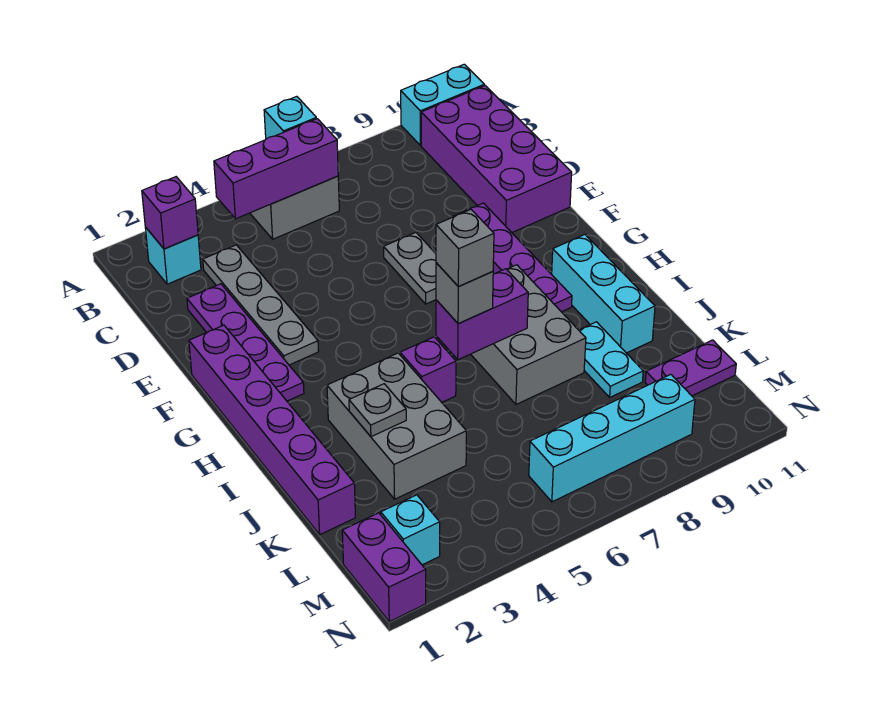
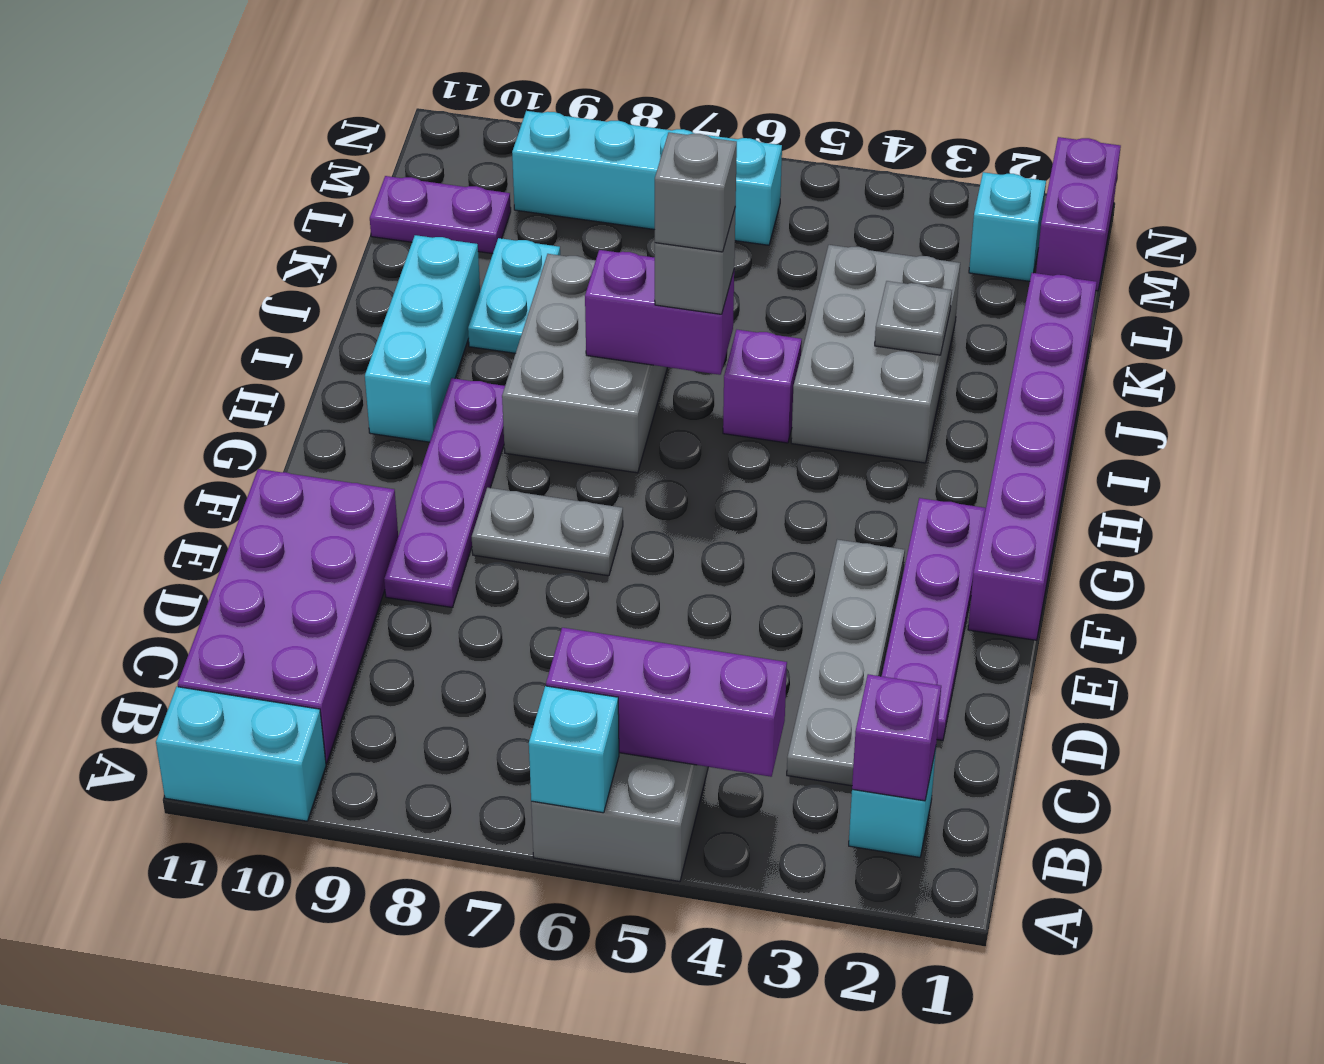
grey 1x2 plate [384,232,436,304] -> grey 1x2 plate turned to [472,488,623,576]

